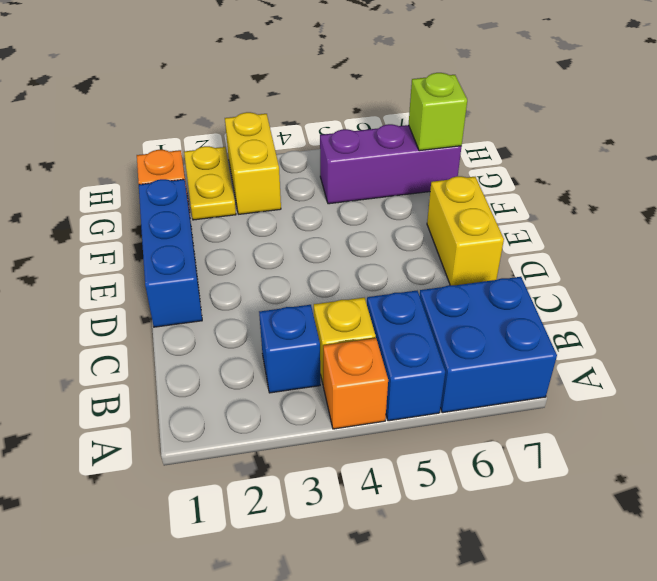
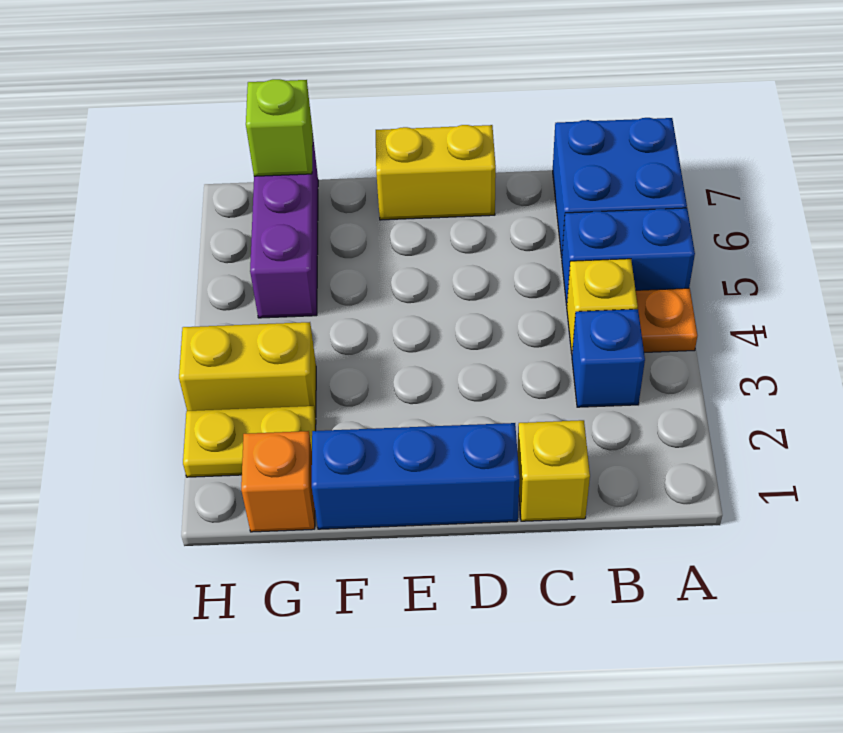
orange 1x1 brick [323,338,388,429] -> orange 1x1 plate [636,288,697,352]
none -> yellow 1x1 brick [517,420,590,521]

